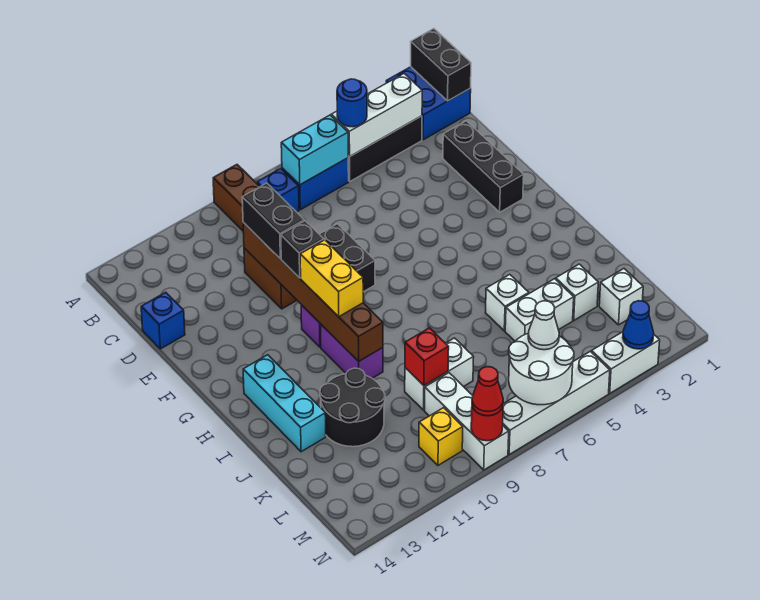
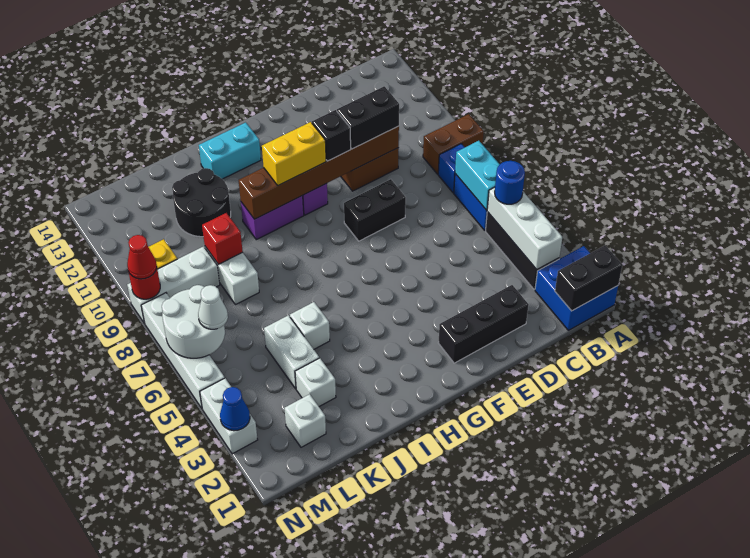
blue 1x1 brick [141,292,185,349] -> none
cyan 1x3 brick [243,355,326,452] -> cyan 1x2 brick [199,122,261,179]

